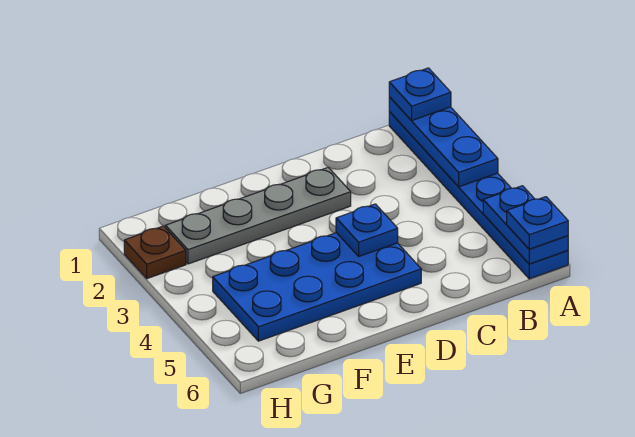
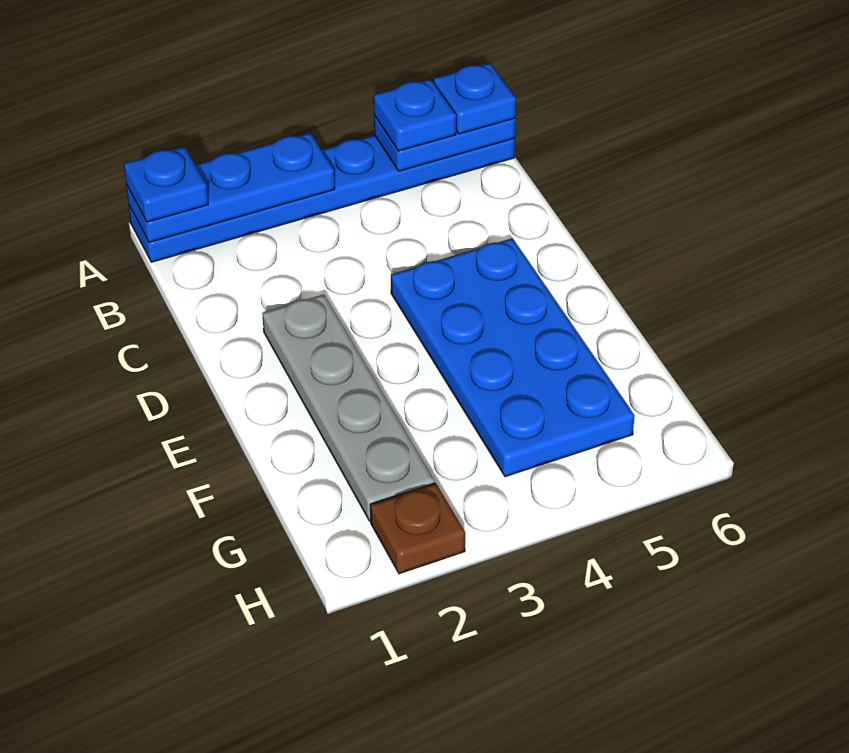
blue 1x1 plate [336,204,398,256] -> blue 1x1 plate moved to [374,79,456,151]

